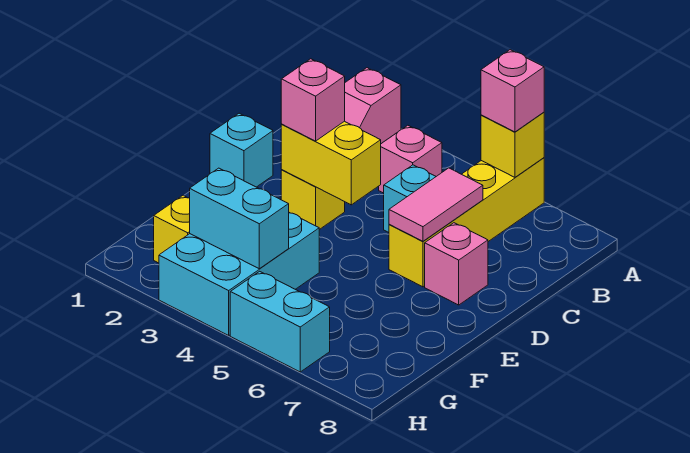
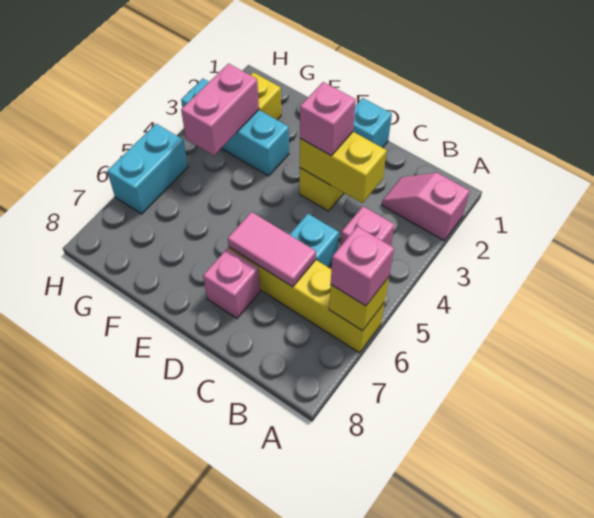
yellow 1x2 brick [281,121,381,205] -> yellow 1x2 brick turned to [300,132,387,203]
cyan 2x3 brick [159,213,319,335] -> cyan 1x3 brick [181,79,289,176]
cyan 1x2 brick [190,168,289,269] -> pink 1x2 brick [181,64,259,155]

